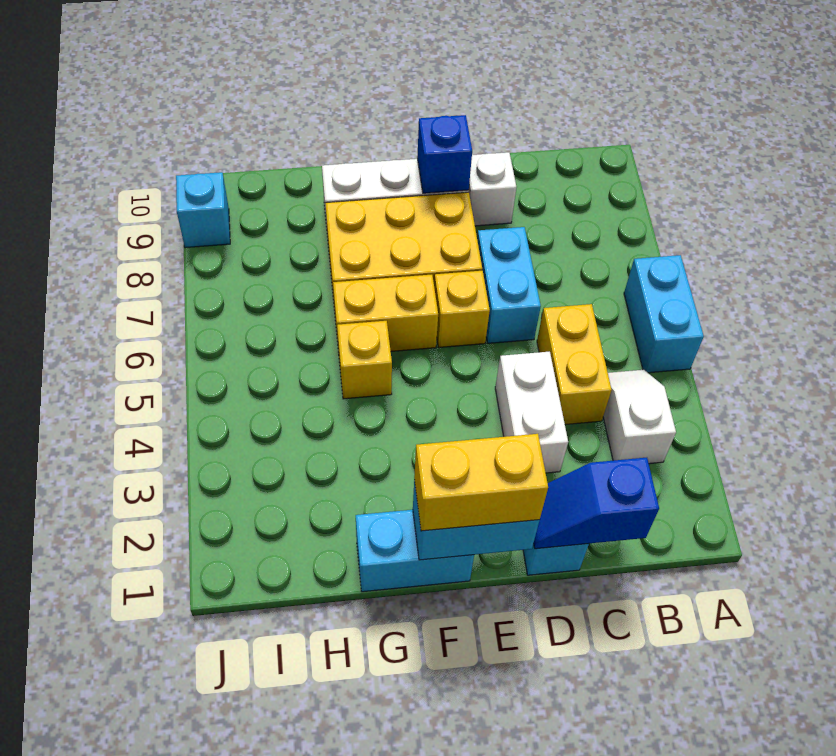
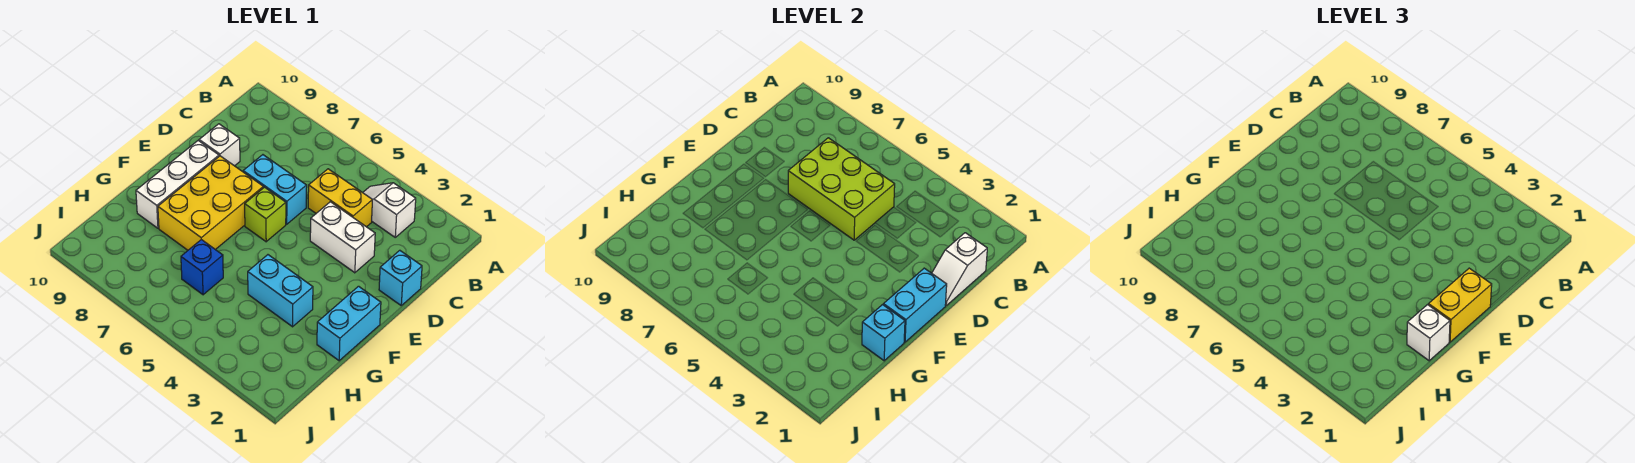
cyan 1x2 brick [624,255,704,373] -> cyan 1x2 brick moved to [248,255,313,327]
blue 1x2 slope [534,458,659,549] -> white 1x2 slope [932,233,987,305]
none -> lime 2x3 brick [788,138,895,240]
yellow 1x1 brick [434,271,490,347] -> lime 1x1 brick [245,187,286,242]
blue 1x1 brick [417,115,472,193] -> blue 1x1 brick moved to [181,240,223,295]
yellow 1x2 brick [333,275,438,352] -> none
none -> white 1x1 brick [1407,305,1450,361]
yellow 1x1 brick [337,321,392,399] -> none
cyan 1x1 brick [176,172,230,248] -> cyan 1x1 brick moved to [862,305,905,361]

